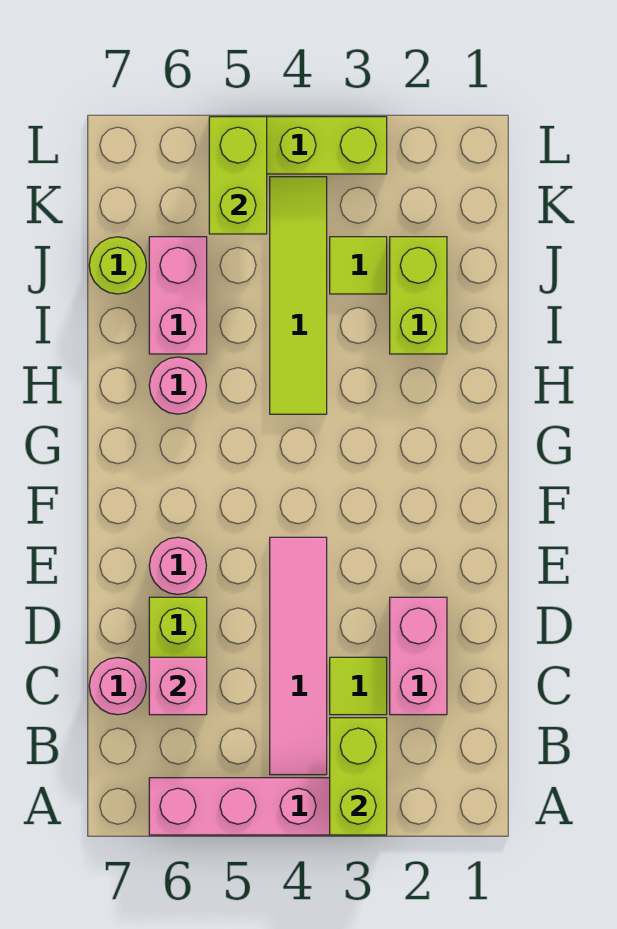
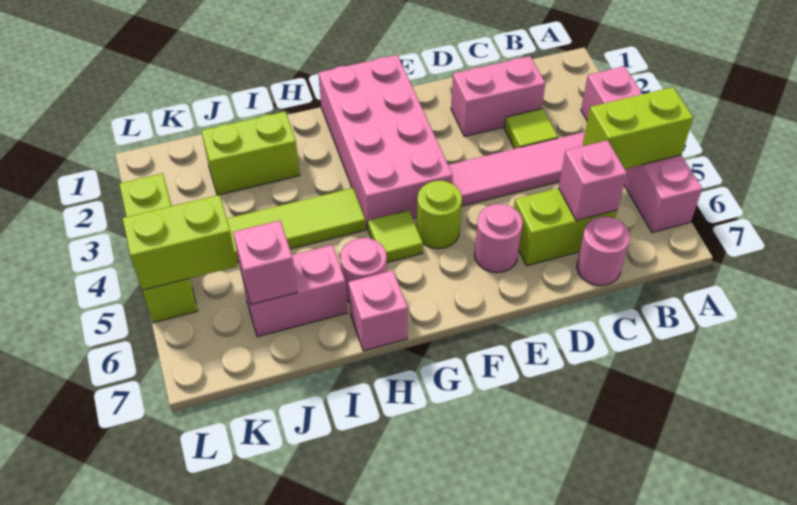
lime 1x2 brick [330,718,387,835] -> lime 1x2 brick moved to [583,87,693,169]
none -> pink 2x4 brick [319,55,453,229]
none -> pink 1x1 brick [348,270,408,351]
lime 1x1 tile [330,237,387,294] -> lime 1x1 tile moved to [368,211,423,263]
none -> pink 1x1 brick [233,221,297,305]
lime 1x1 round brick [89,237,146,294] -> lime 1x1 round brick moved to [417,181,462,249]

